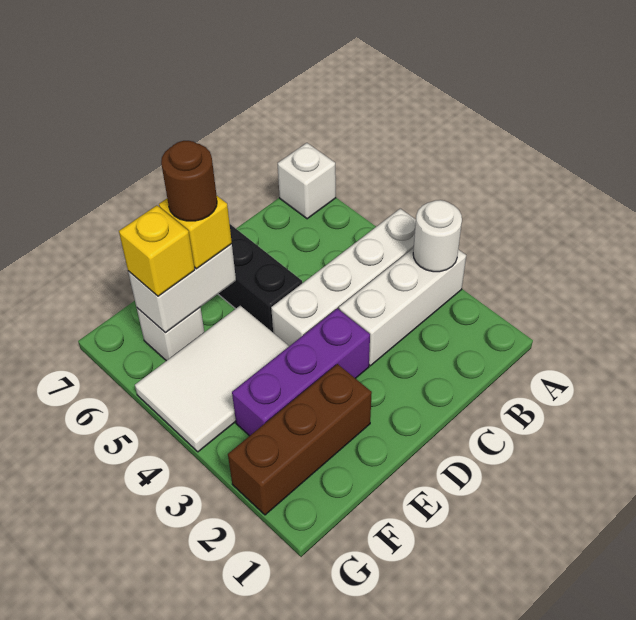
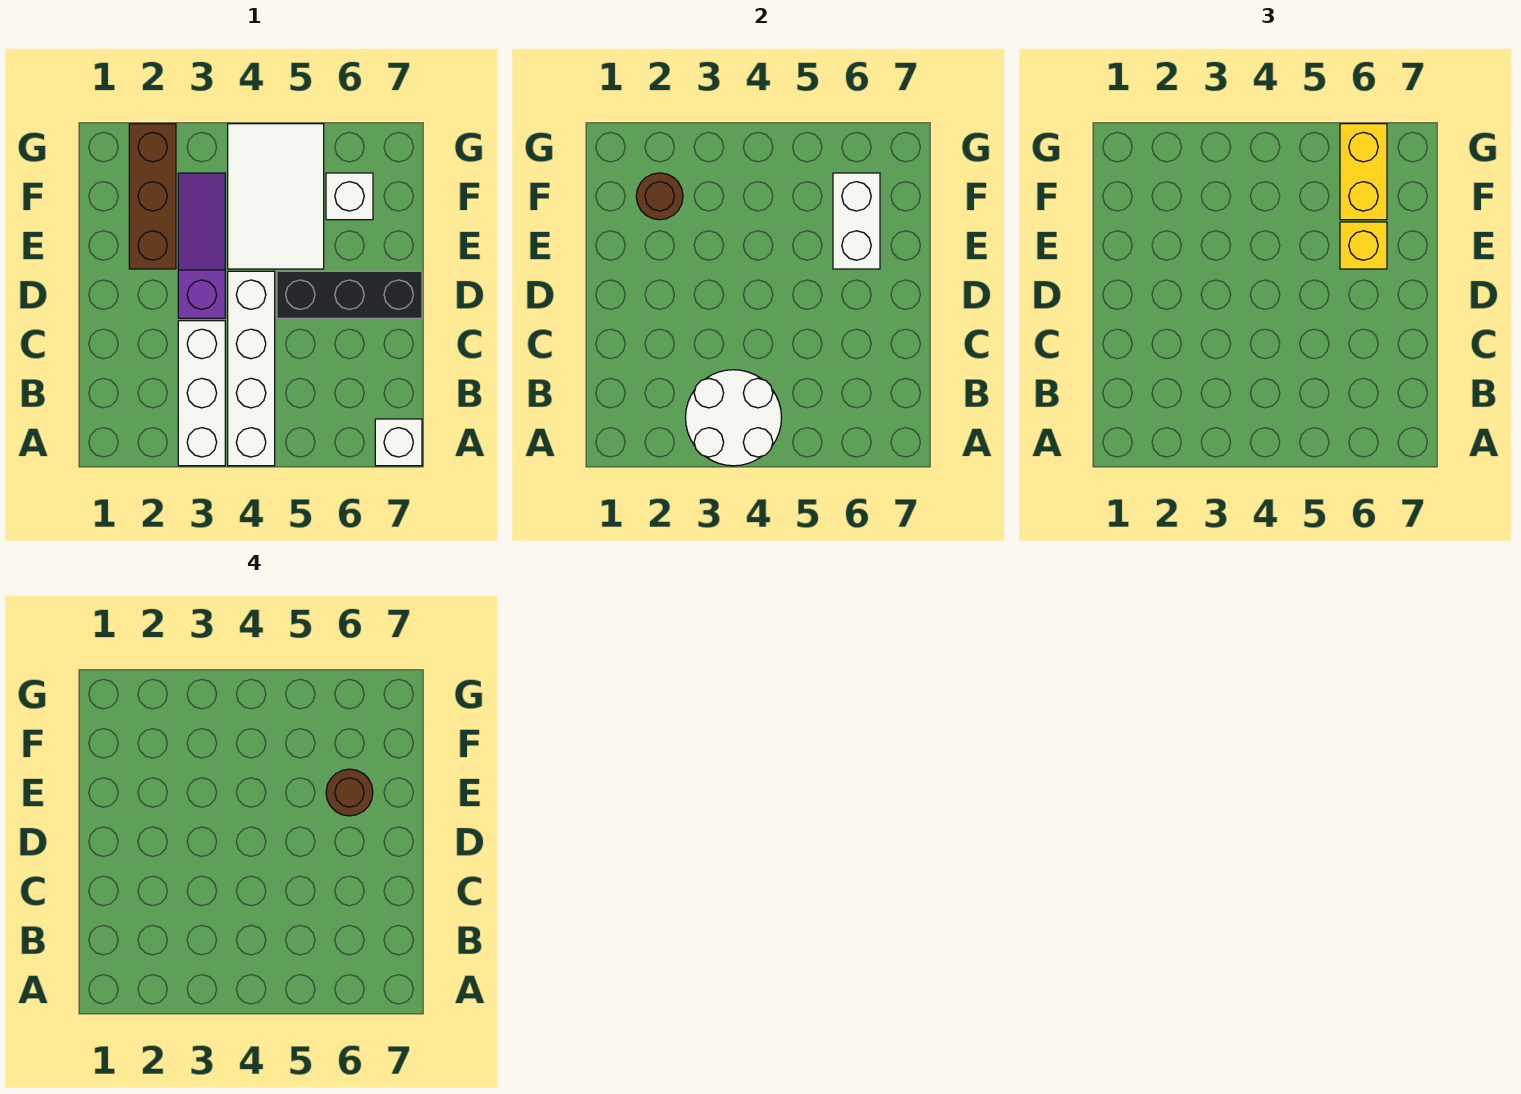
white 1x1 round brick [413,200,462,272] -> white 2x2 round brick [686,370,782,466]
purple 1x3 brick [232,308,370,436] -> purple 1x3 slope [178,173,225,318]
none -> brown 1x1 round brick [636,173,683,220]
yellow 1x1 brick [119,205,195,296] -> yellow 1x2 brick [1340,124,1387,220]

